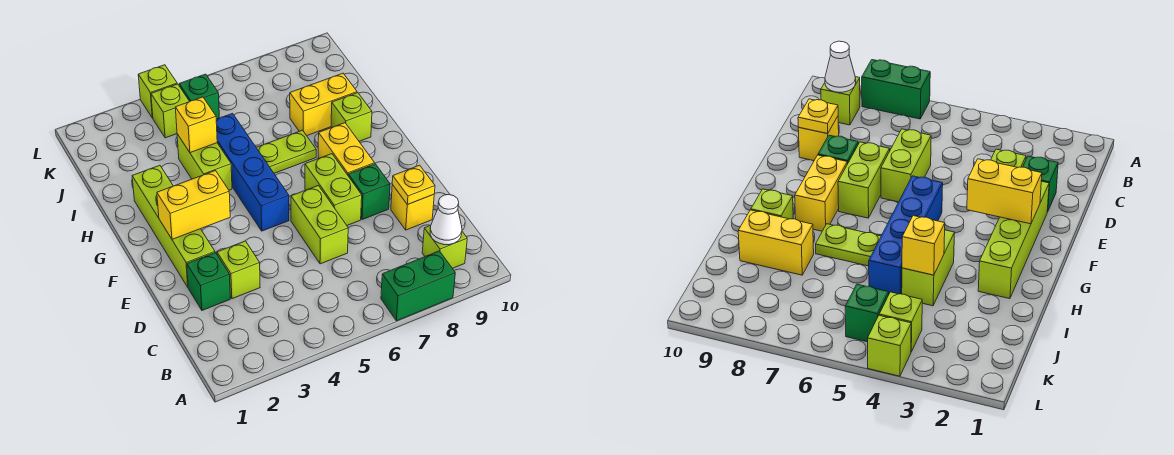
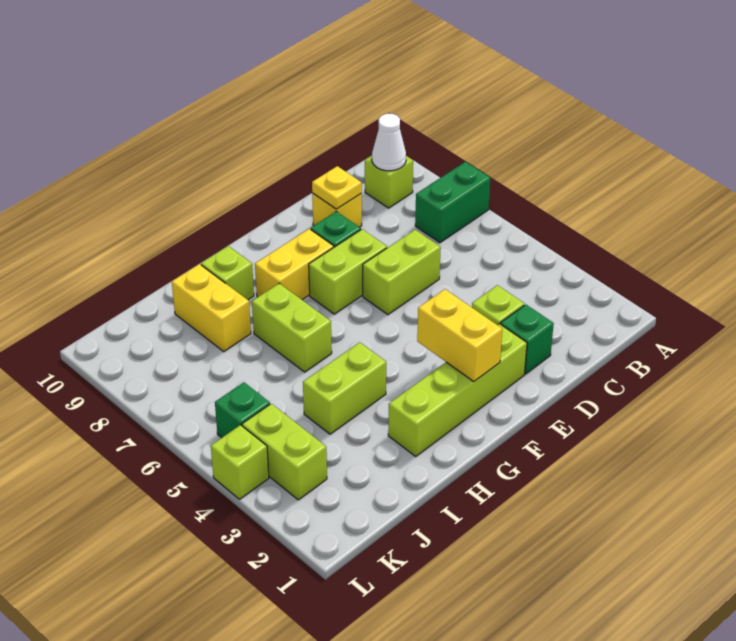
green 1x2 brick [381,251,455,321] -> green 1x2 brick turned to [415,162,490,243]
blue 1x4 brick [216,113,289,231] -> none
lime 1x2 plate [256,130,316,173] -> lime 1x2 brick [252,283,332,372]
yellow 1x1 brick [175,97,217,153] -> none
lime 1x1 brick [151,84,190,138] -> lime 1x2 brick [242,404,327,500]

